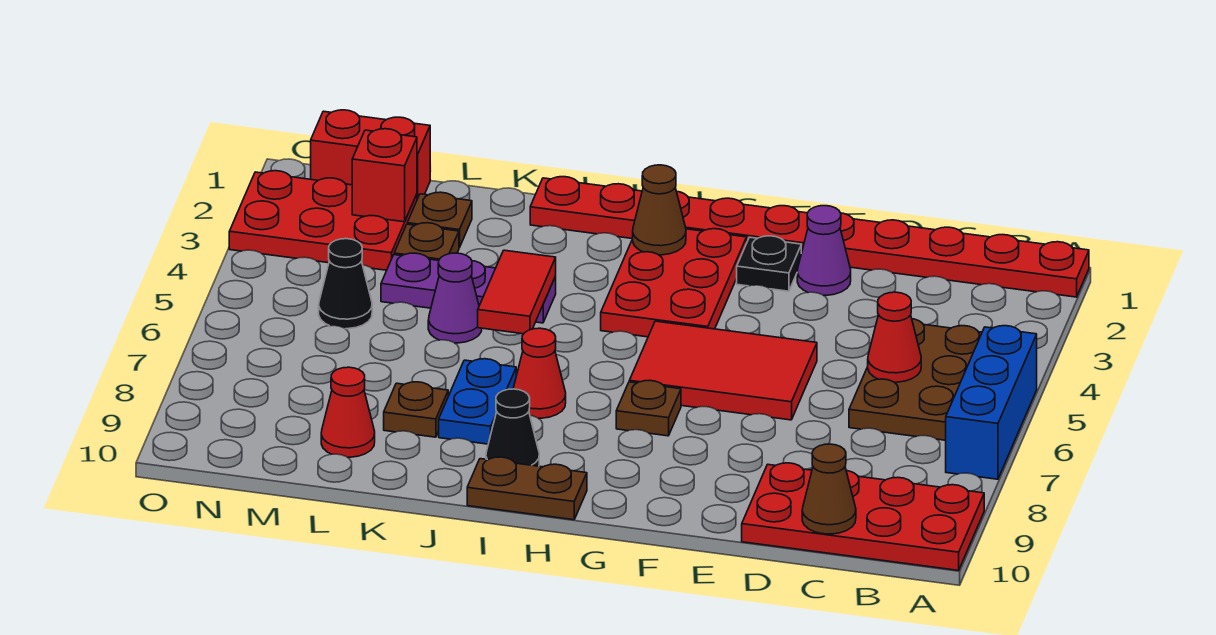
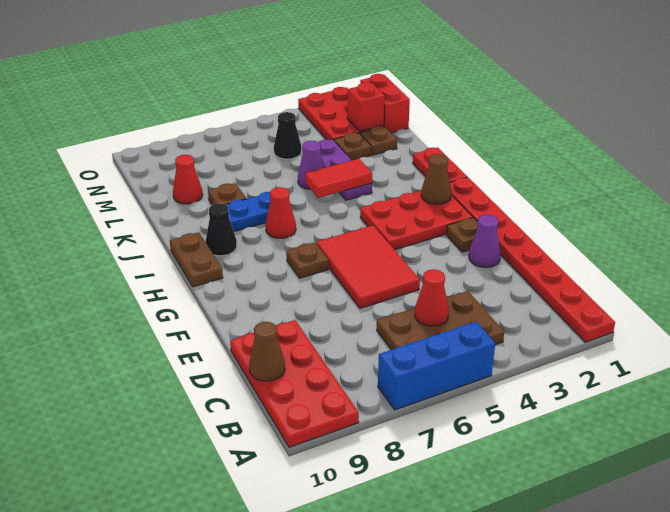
black 1x1 plate [737,236,801,291] -> brown 1x1 plate [446,218,478,252]

